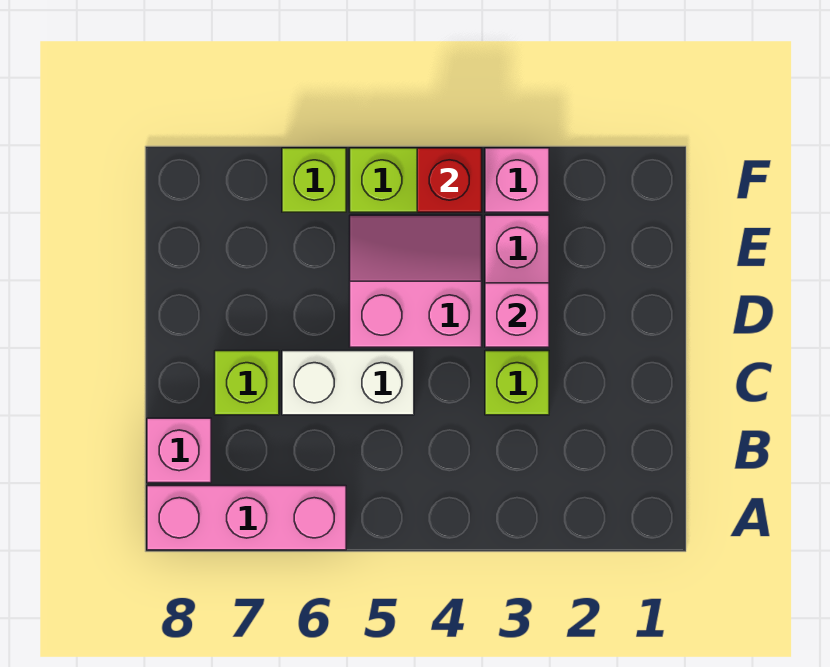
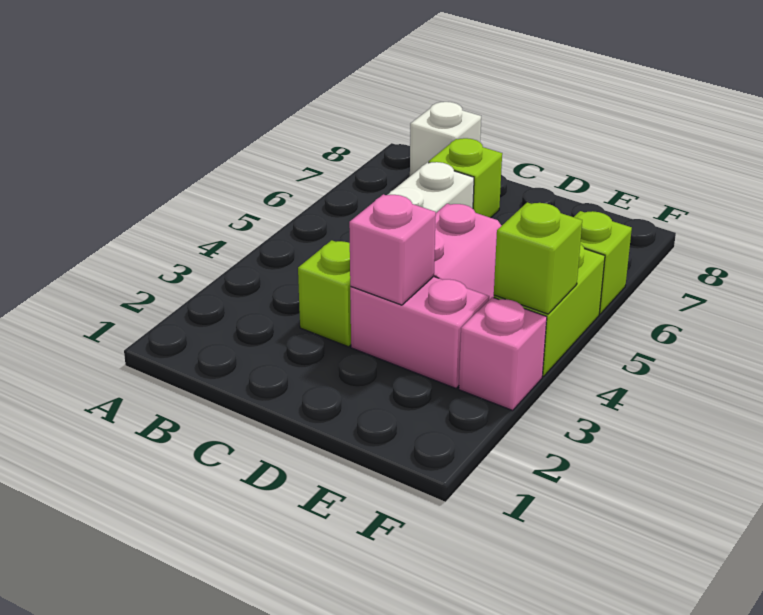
pink 1x3 brick [147,486,346,550] -> none
pink 1x1 brick [147,418,211,483] -> white 1x1 brick [410,102,481,176]
red 1x1 brick [417,148,482,212] -> lime 1x1 brick [494,202,582,314]

